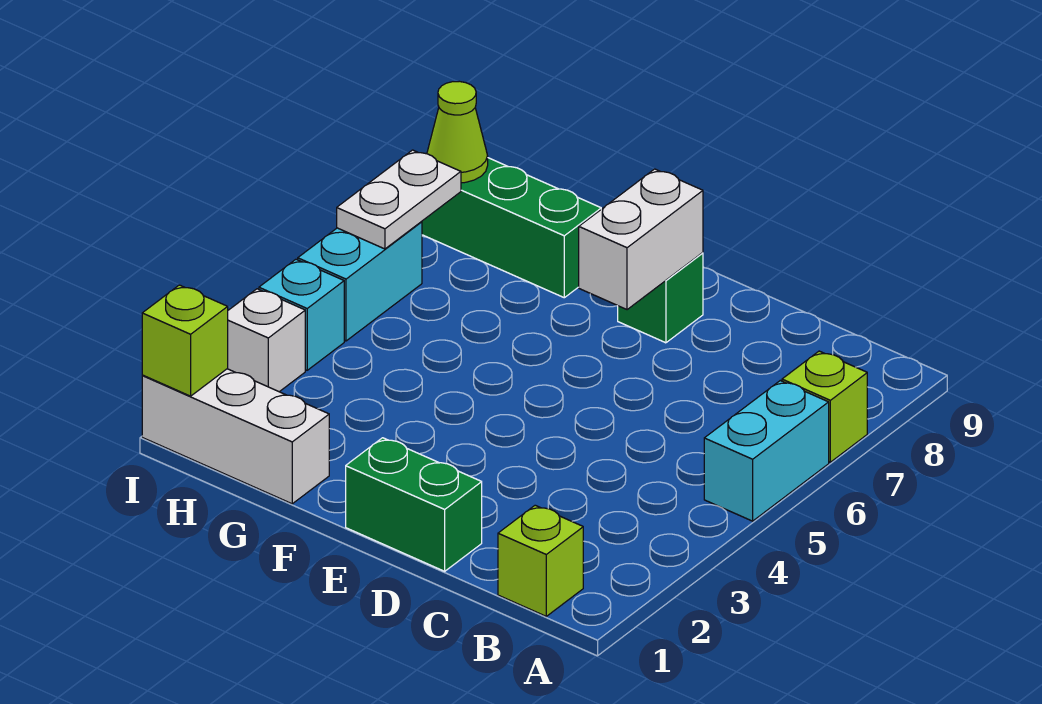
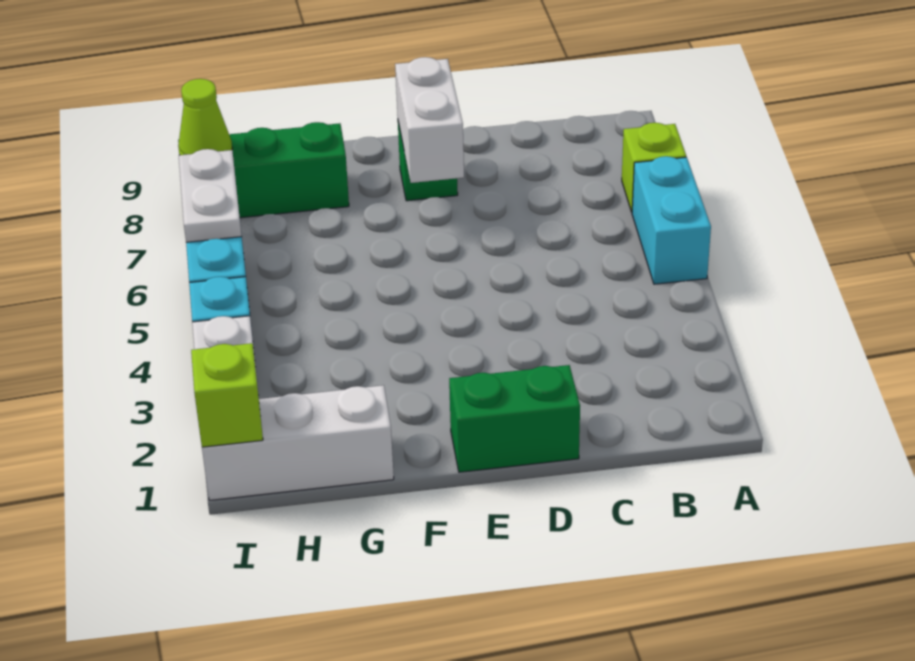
lime 1x1 brick [498,505,583,616] -> none

